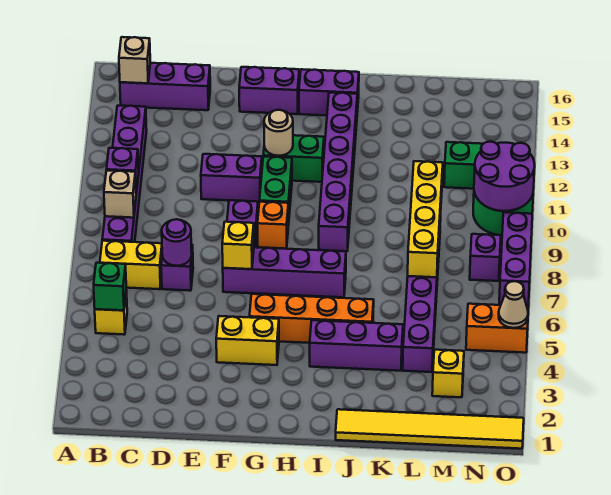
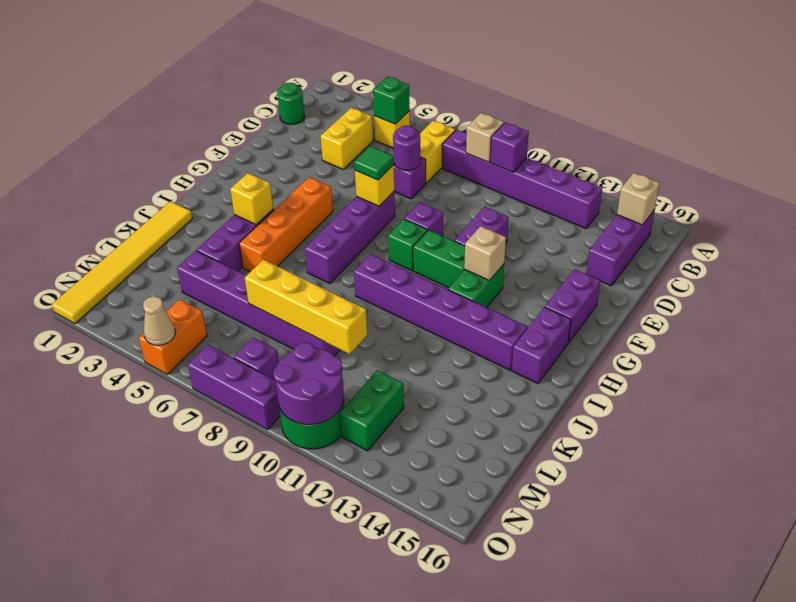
none -> green 1x1 round brick [277,83,304,124]
yellow 1x2 brick [216,316,279,365] -> yellow 1x2 brick moved to [321,108,373,169]
none -> green 1x1 tile [354,146,394,180]
orange 1x1 brick [258,202,288,249] -> green 1x1 brick [388,219,427,271]
tan 1x1 round brick [264,110,293,156] -> tan 1x1 brick [464,226,506,280]
yellow 1x1 brick [432,350,464,397] -> yellow 1x1 brick moved to [230,173,273,225]

